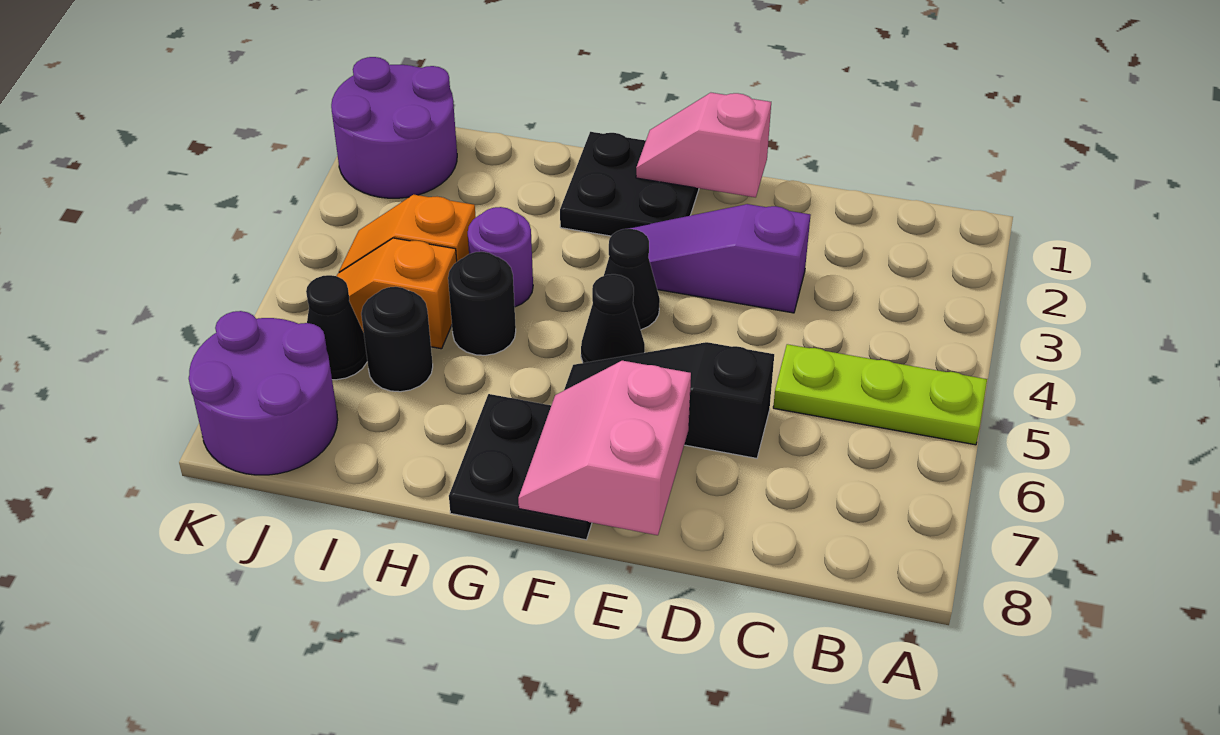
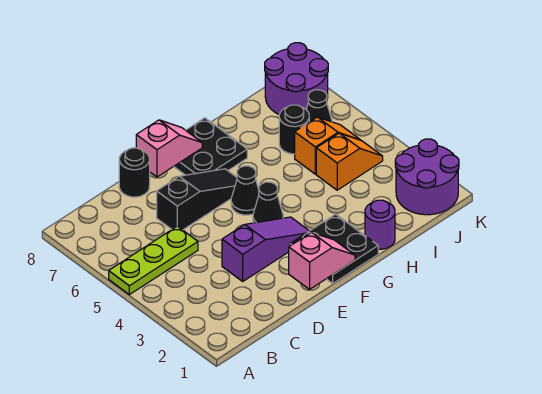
pink 2x2 slope [518,361,691,535] -> pink 1x2 slope [136,120,202,177]
purple 1x1 round brick [468,207,533,307] -> purple 1x1 round brick moved to [365,200,395,249]
black 1x1 round brick [448,252,516,355] -> black 1x1 round brick moved to [119,148,150,197]

